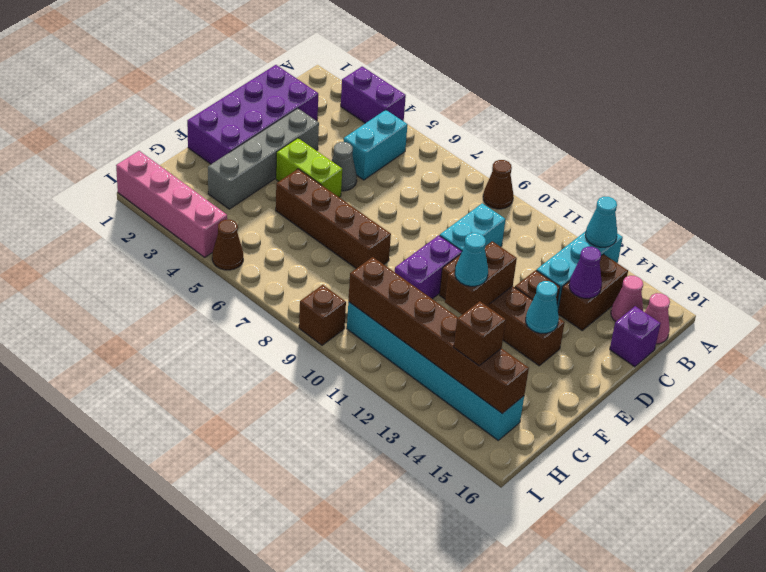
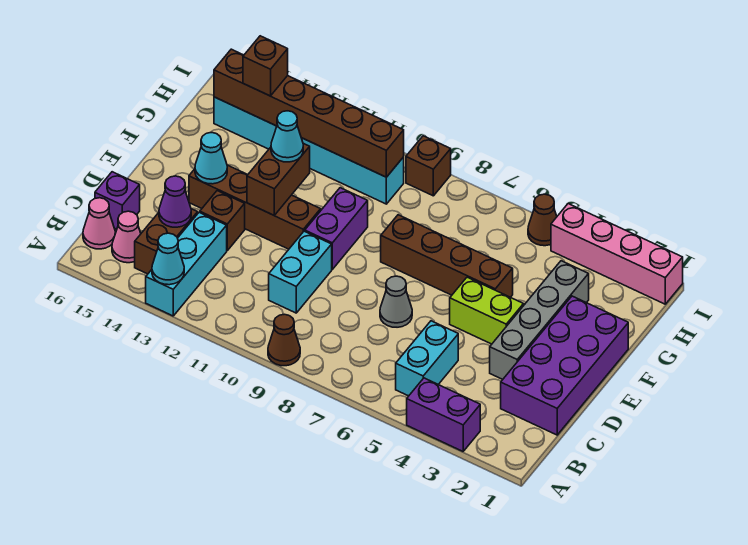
grey 1x1 cone [332,142,357,191] -> grey 1x1 cone moved to [380,276,412,327]

